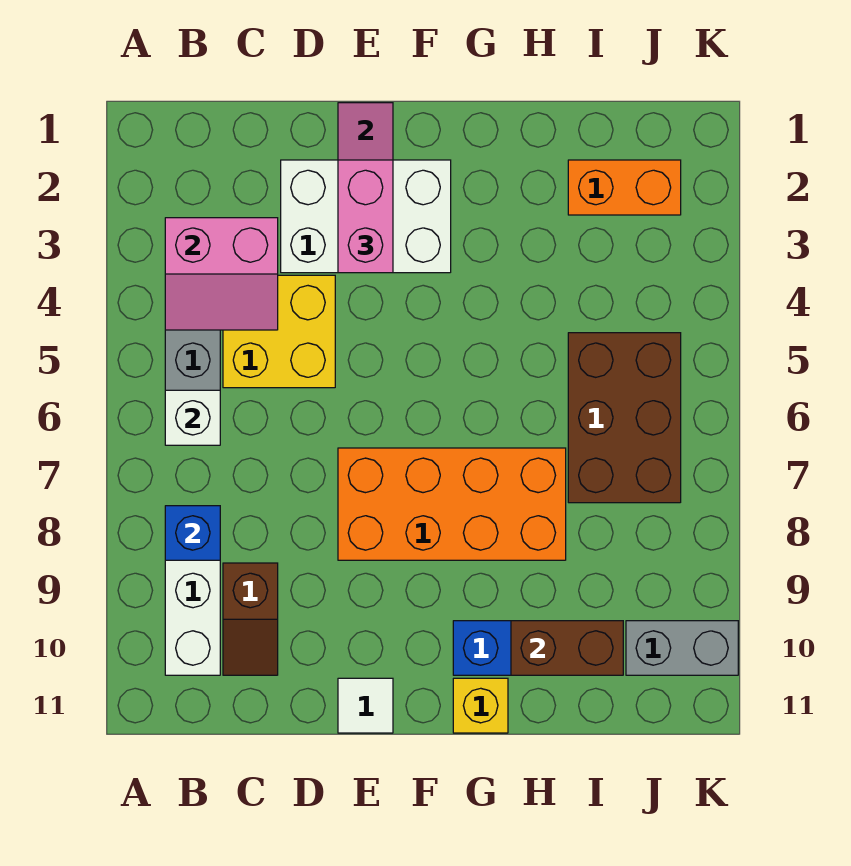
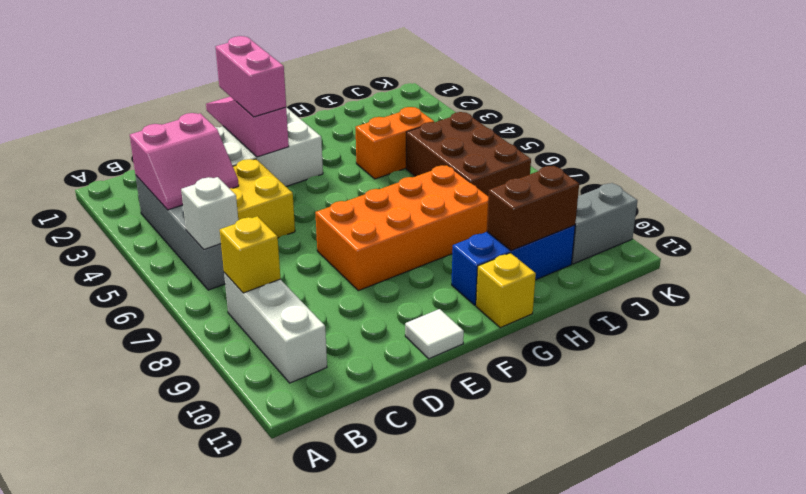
blue 1x1 brick [165,506,220,560] -> yellow 1x1 brick [220,216,281,293]
brown 1x2 slope [223,563,278,675] -> none
orange 1x2 brick [568,160,681,215] -> orange 1x2 brick moved to [356,107,434,179]

